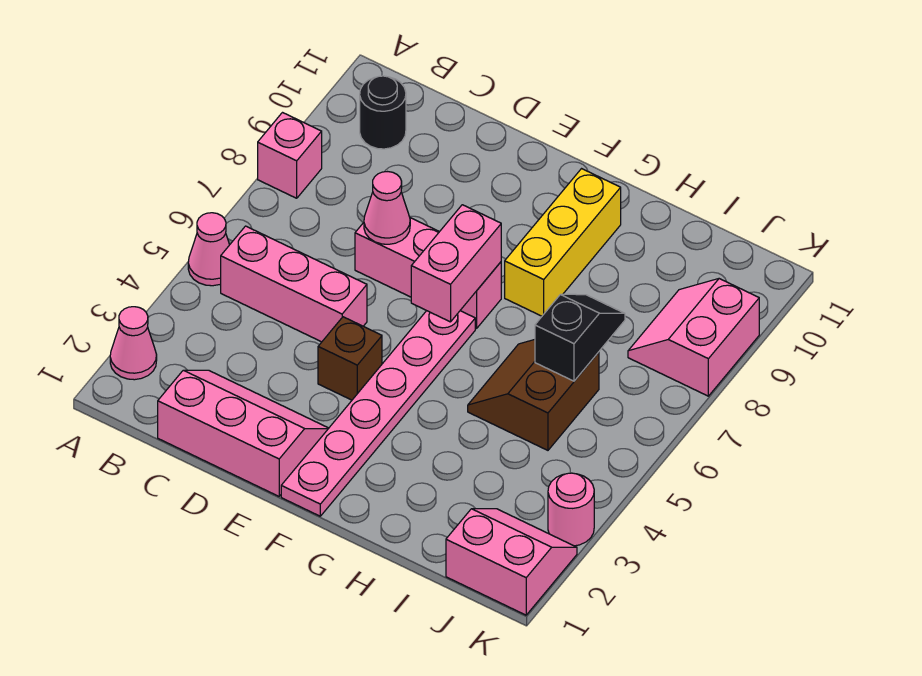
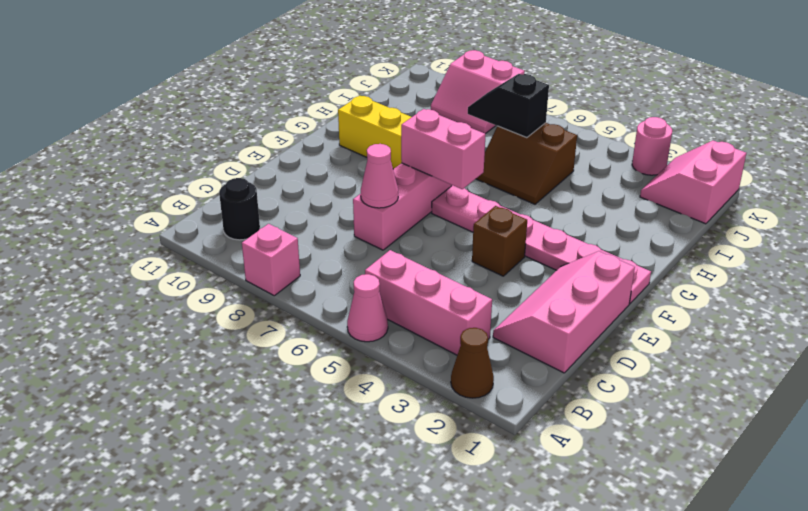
pink 1x1 cone [110,307,157,380] -> brown 1x1 cone [451,328,494,398]
pink 1x3 brick [221,226,367,342] -> pink 1x3 brick turned to [365,250,492,355]

